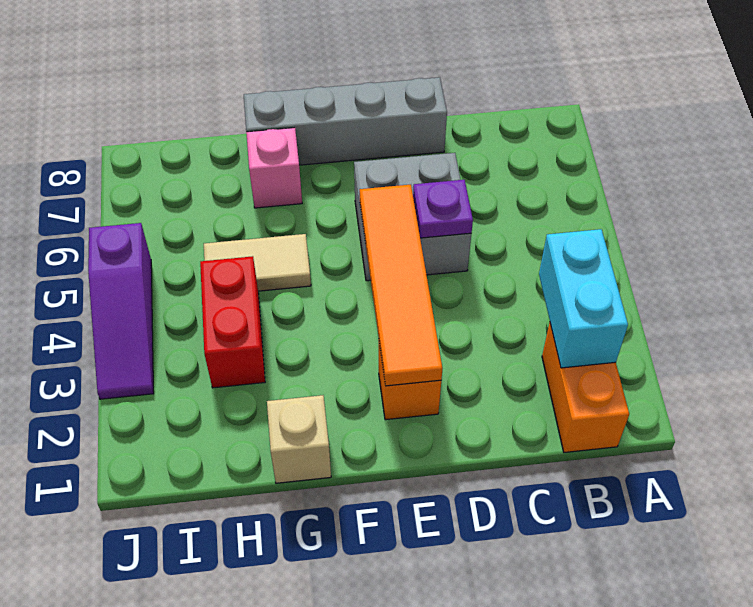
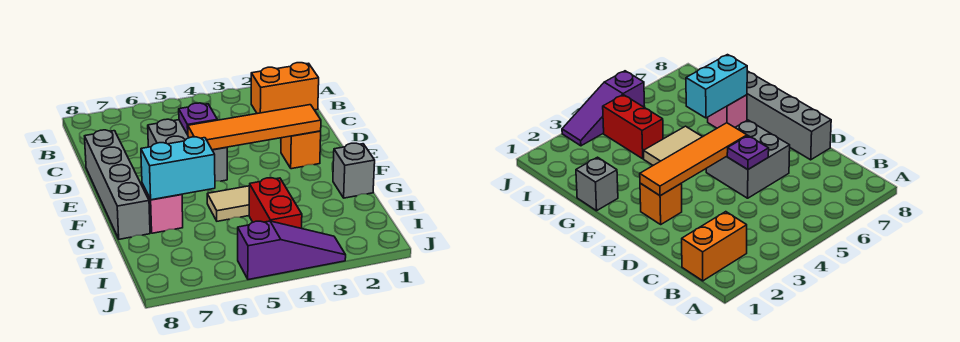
cyan 1x2 brick [539,229,628,368] -> cyan 1x2 brick moved to [141,137,215,200]
tan 1x1 brick [267,395,331,483] -> grey 1x1 brick [333,143,375,198]
tan 1x2 tile [204,234,311,291] -> tan 1x2 tile turned to [207,186,250,221]
red 1x2 brick [200,256,265,388] -> red 1x2 brick turned to [249,178,302,228]

